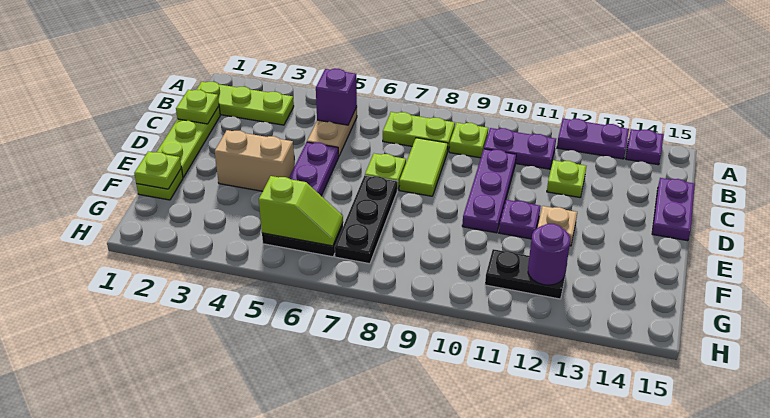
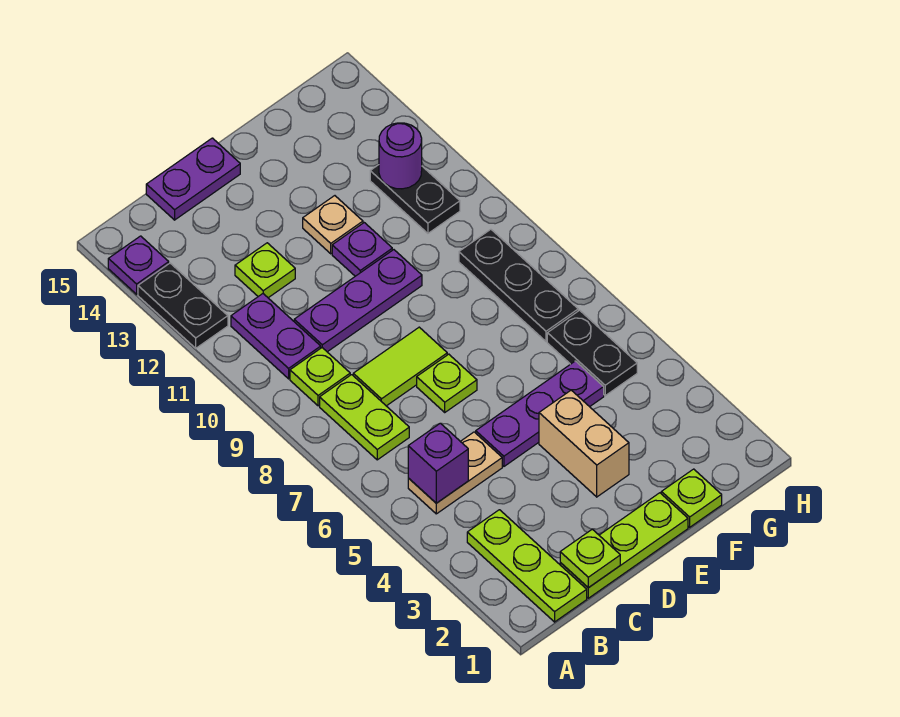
purple 1x2 plate [557,118,629,159] -> black 1x2 plate [138,263,228,348]
black 1x3 plate [335,176,397,264] -> black 1x3 plate turned to [459,229,578,342]
lime 1x1 plate [134,152,181,189] -> none
lime 1x2 slope [259,176,343,246] -> none

